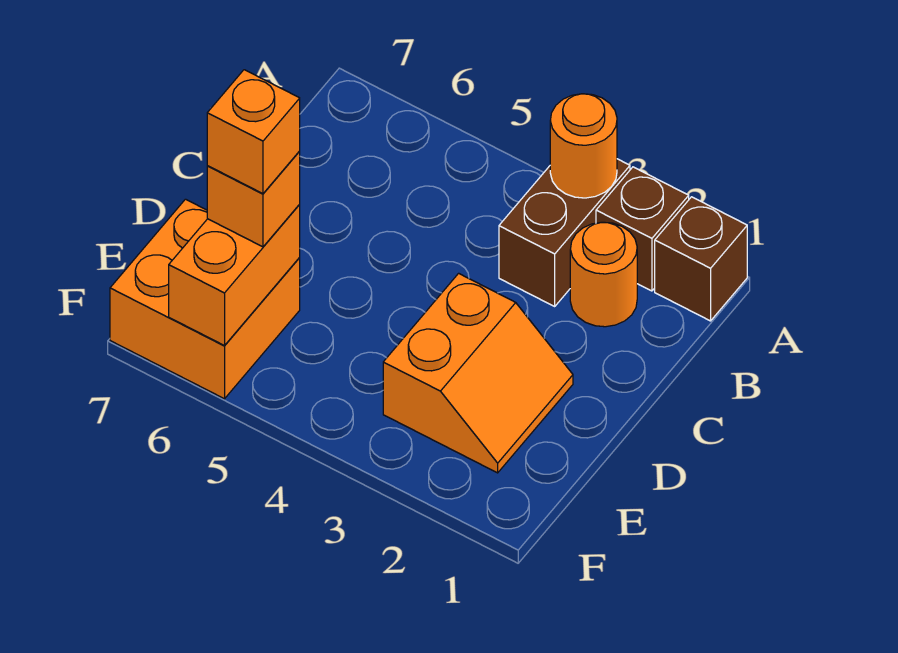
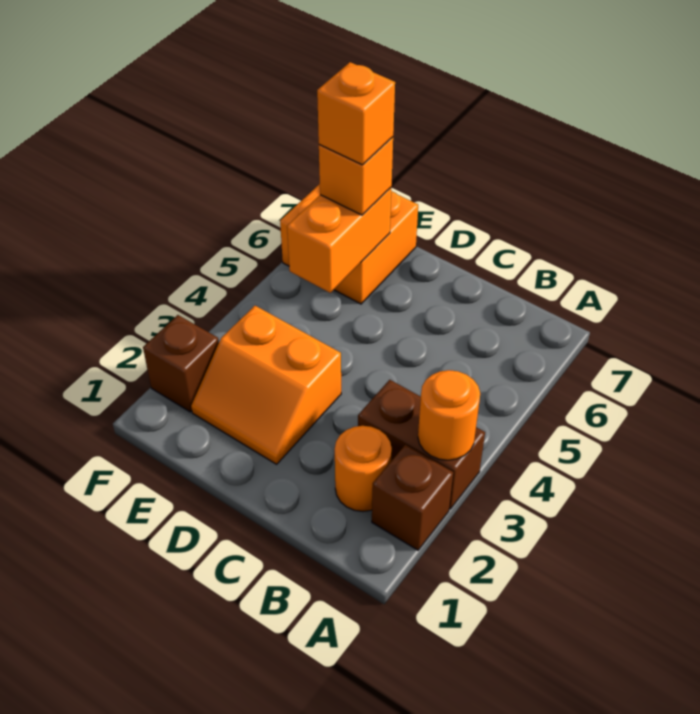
brown 1x1 brick [655,197,747,321] -> brown 1x1 brick moved to [143,315,219,412]
orange 1x2 brick [169,205,300,346] -> orange 1x2 brick turned to [287,187,392,293]

